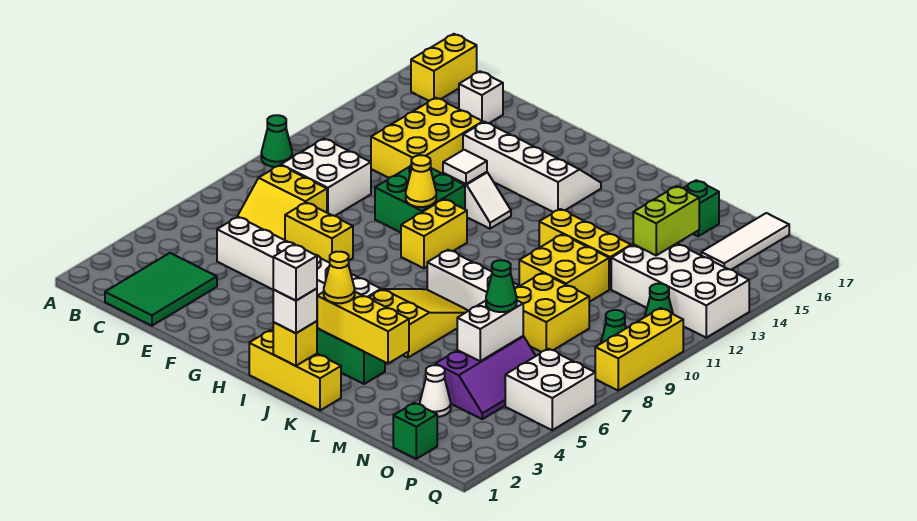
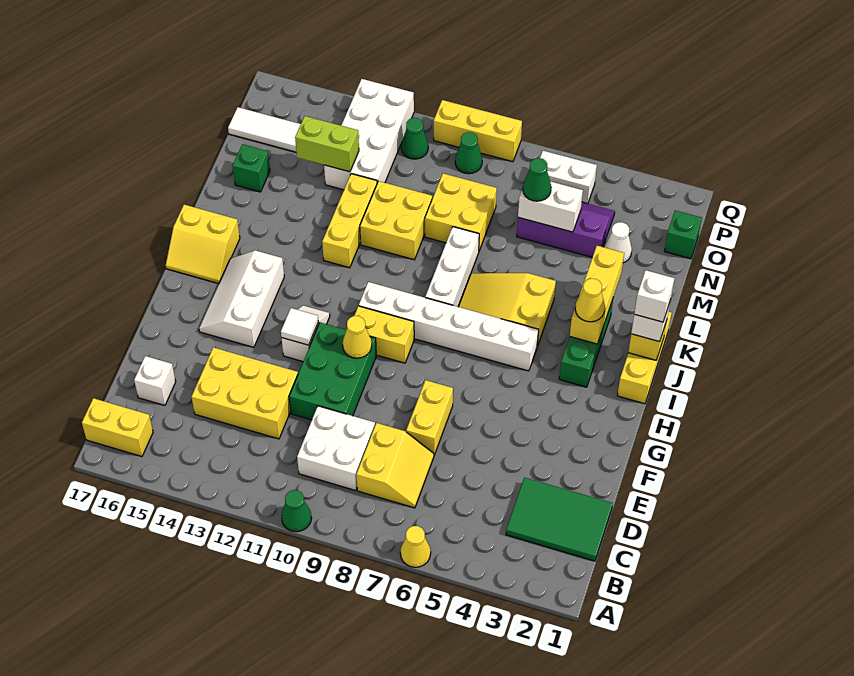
none -> yellow 1x1 cone [400,526,431,567]
white 1x6 brick [217,217,381,297] -> white 1x6 brick turned to [359,282,539,371]
green 2x2 brick [375,165,465,232] -> green 2x3 brick [289,323,376,420]
white 2x4 slope [463,122,601,212] -> white 2x3 slope [199,250,284,347]
none -> yellow 2x2 slope [166,205,240,284]
white 2x2 brick [505,349,595,430] -> white 1x2 brick [540,151,597,204]

